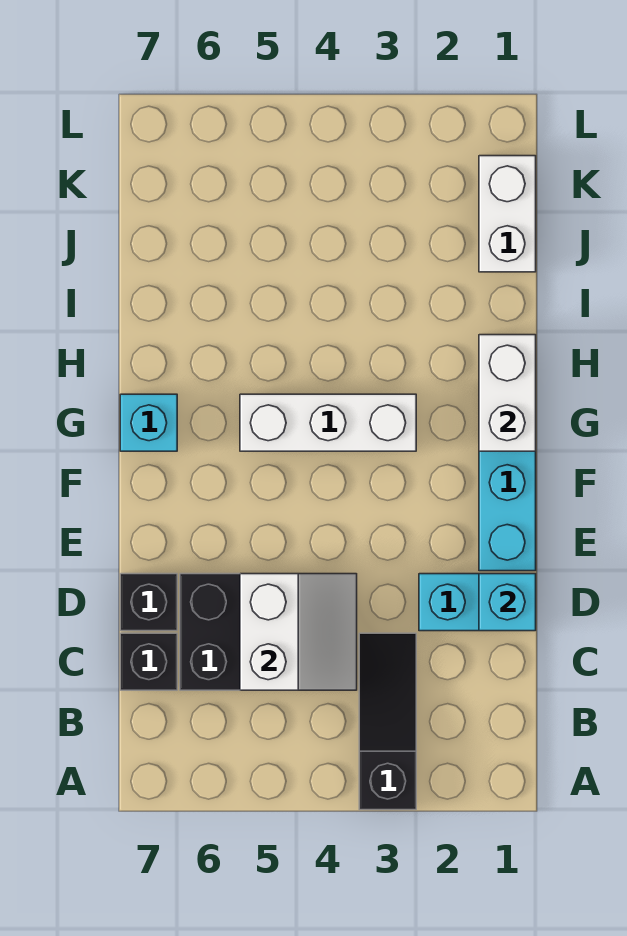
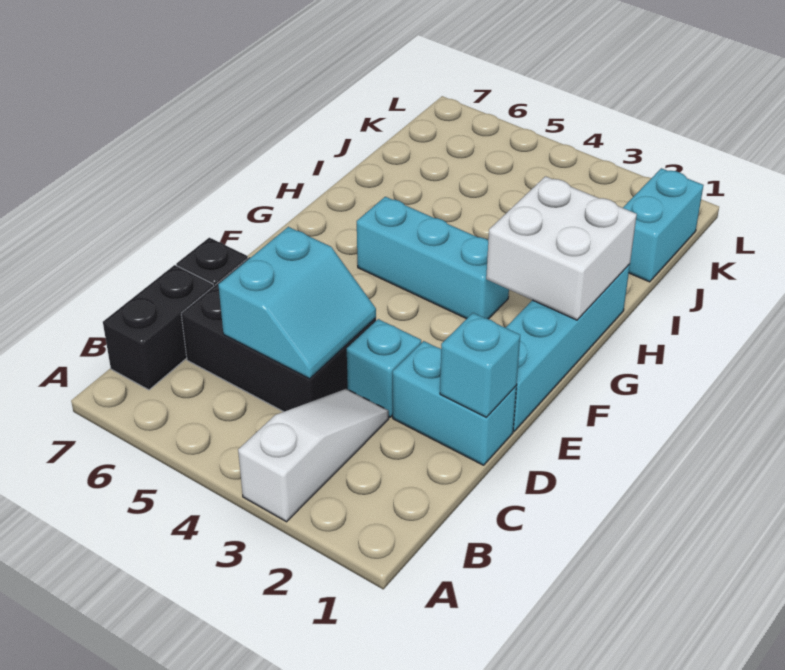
black 1x3 slope [359,633,416,810] -> white 1x3 slope [238,389,389,522]
white 2x2 slope [240,574,357,690] -> cyan 2x2 slope [218,227,376,379]
black 1x1 brick [120,633,177,690] -> black 1x2 brick [103,265,214,390]
white 1x2 brick [479,335,536,451] -> white 2x2 brick [486,176,637,320]
white 1x3 brick [240,394,416,451] -> cyan 1x3 brick [357,197,509,319]
cyan 1x1 brick [120,394,177,451] -> cyan 1x1 brick moved to [347,319,421,417]
white 1x2 brick [479,156,536,272] -> cyan 1x2 brick [623,168,704,282]

